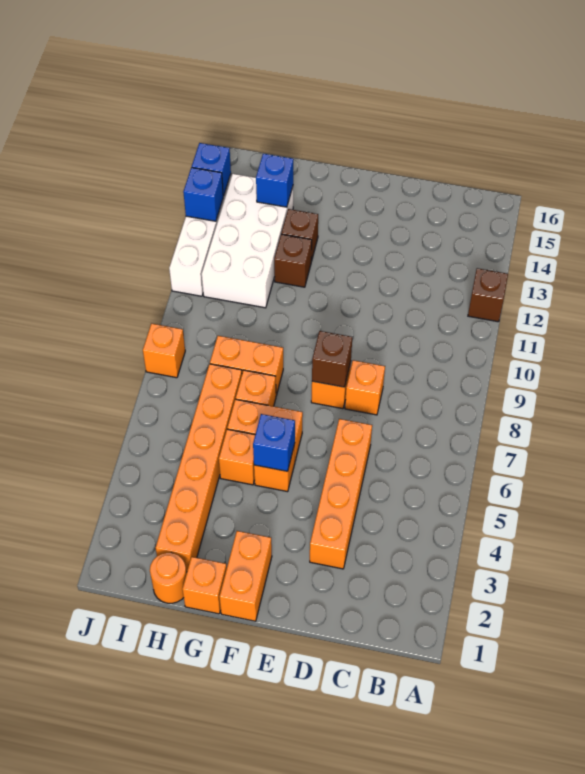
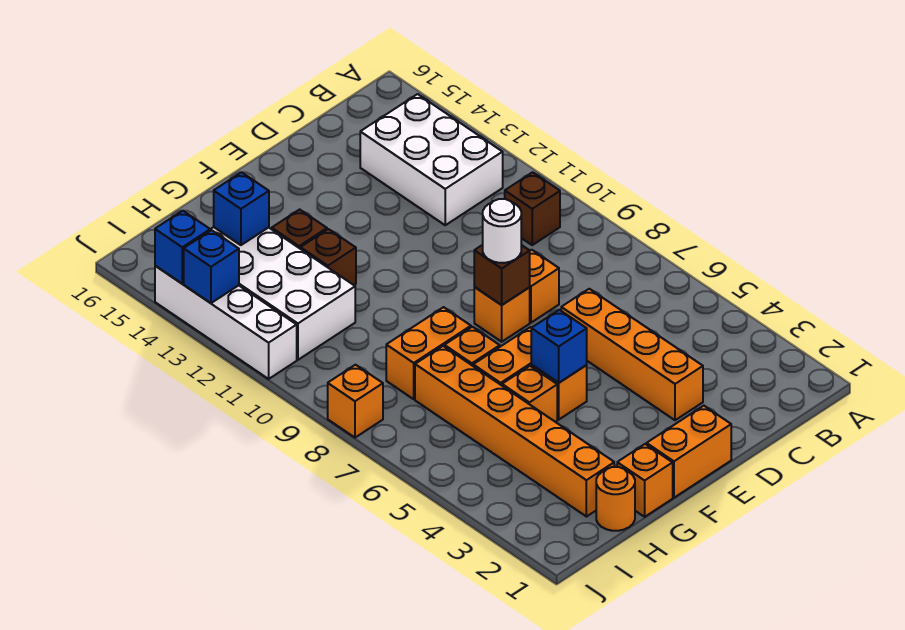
brown 1x1 brick [468,268,508,322] -> brown 1x1 brick moved to [505,172,560,245]
none -> white 2x3 brick [360,94,503,225]
none -> white 1x1 round brick [483,199,521,263]
orange 1x2 brick [220,531,272,621] -> orange 1x2 brick turned to [647,406,731,498]

